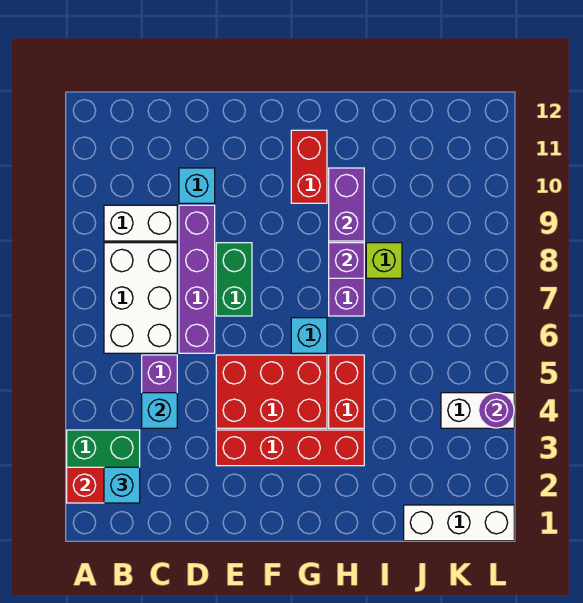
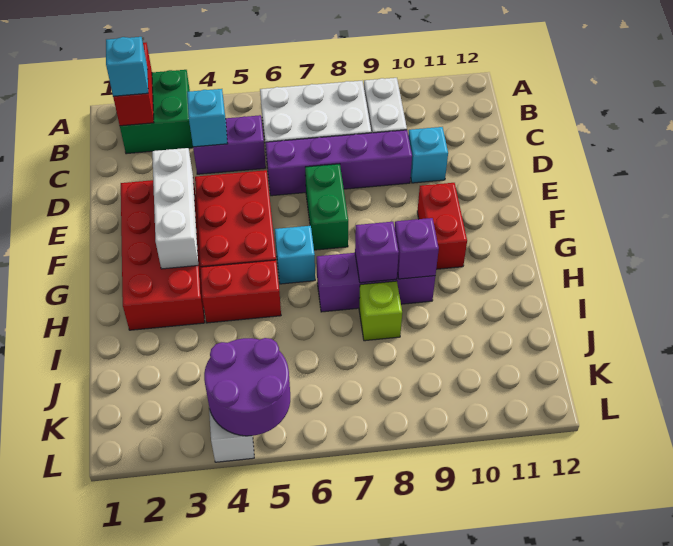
red 1x4 brick [216,430,364,466] -> red 2x4 brick [121,180,205,330]
green 1x2 brick [216,243,252,316] -> green 1x2 brick turned to [305,164,348,250]
red 1x2 brick [291,130,327,203] -> red 1x2 brick turned to [417,183,467,269]
purple 1x2 brick [329,168,364,241] -> purple 1x1 brick [395,218,439,279]
white 1x3 brick [404,505,514,541] -> white 1x3 brick moved to [152,148,198,269]
purple 1x1 round brick [479,393,514,428] -> purple 2x2 round brick [204,338,290,436]

